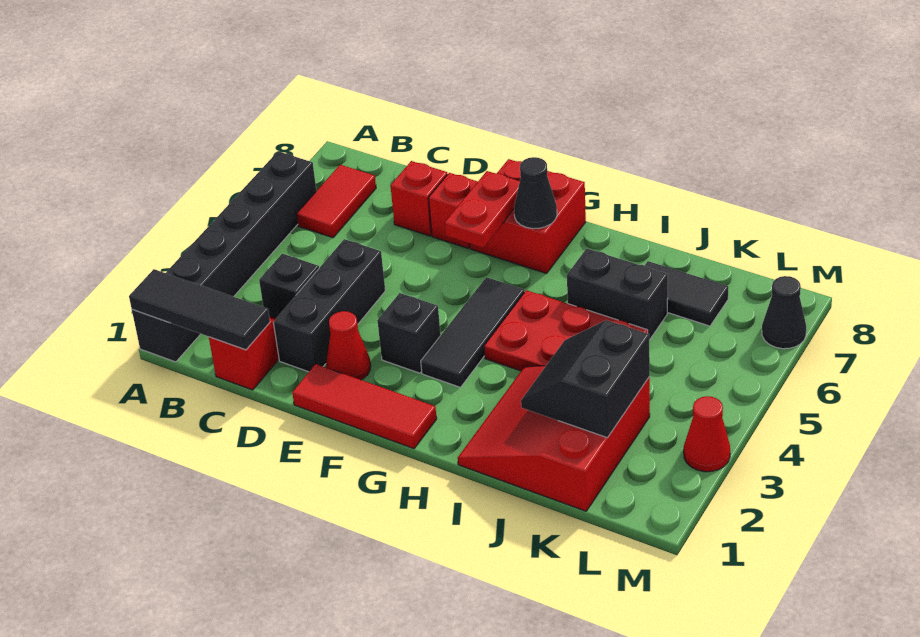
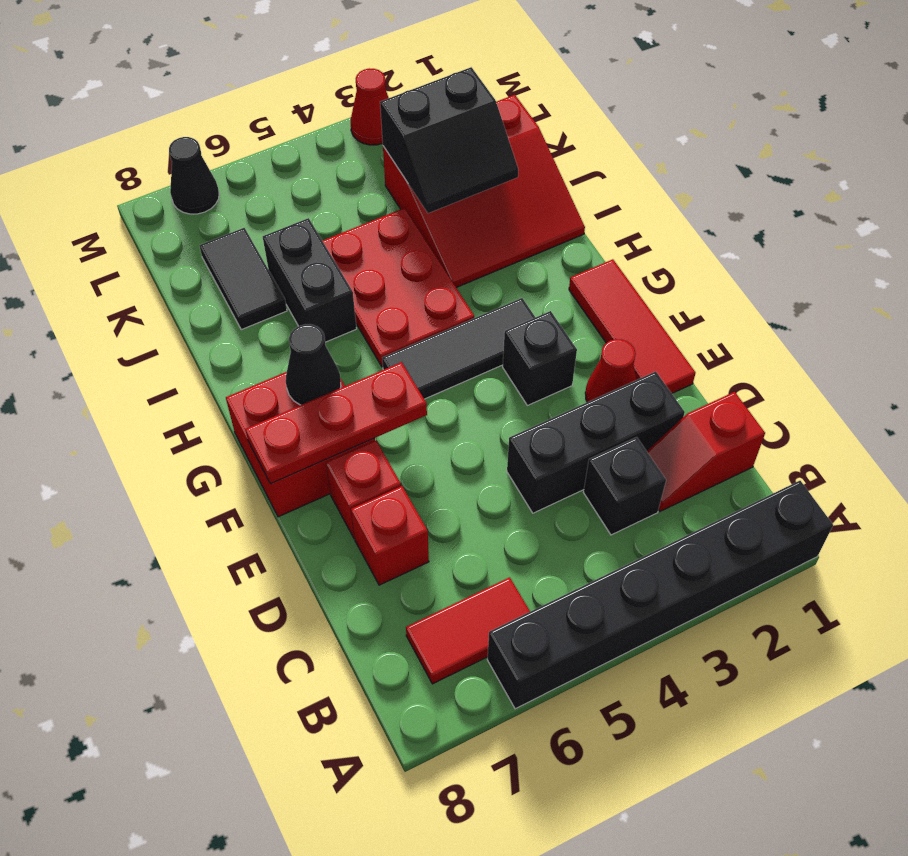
black 1x3 tile [129,269,270,350] -> none
red 1x2 plate [445,171,520,247] -> red 1x3 plate [245,362,427,484]

